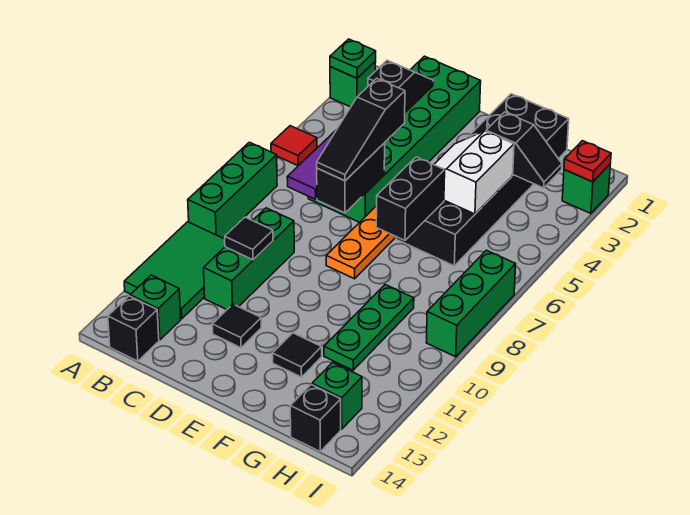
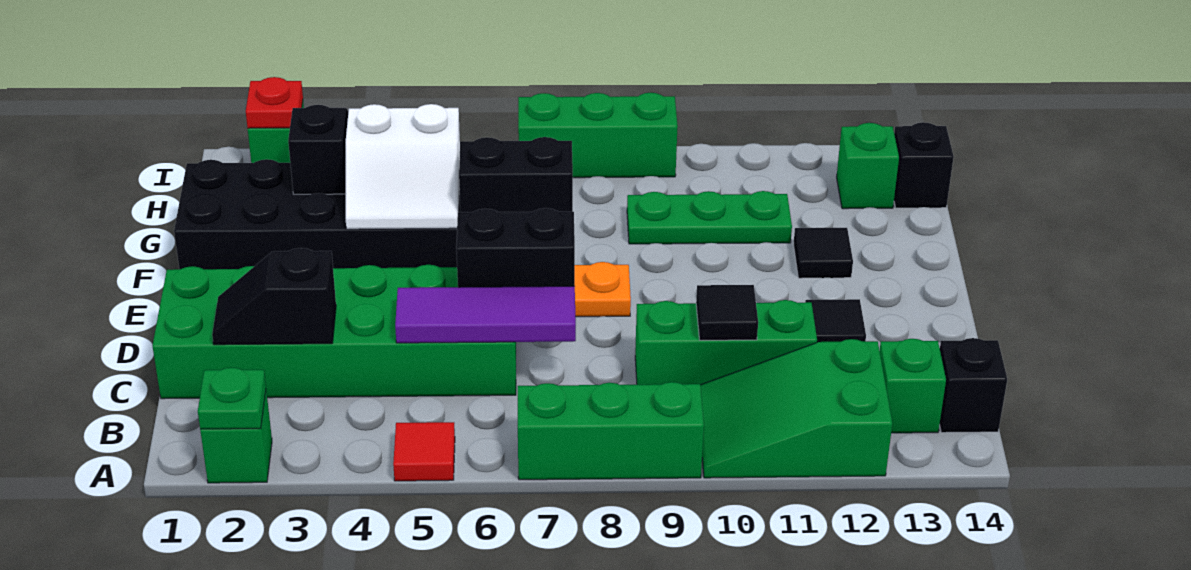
green 2x3 tile [124,222,225,319] -> green 2x3 slope [700,339,892,478]
black 1x3 slope [317,78,405,181] -> none

